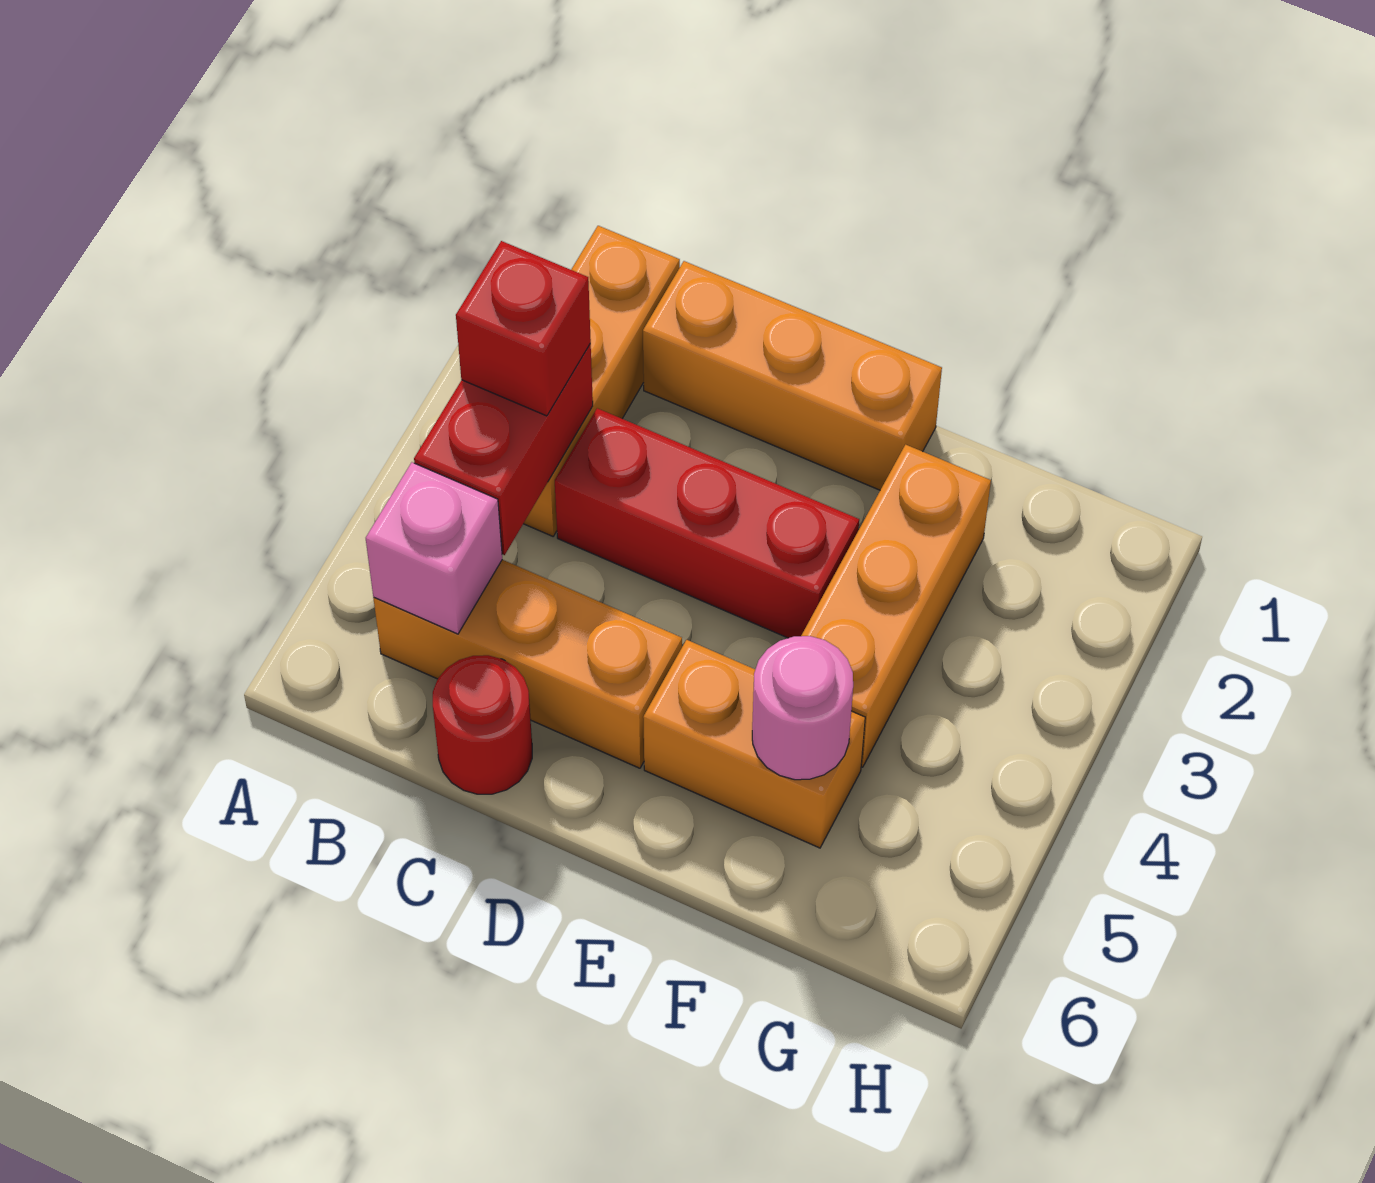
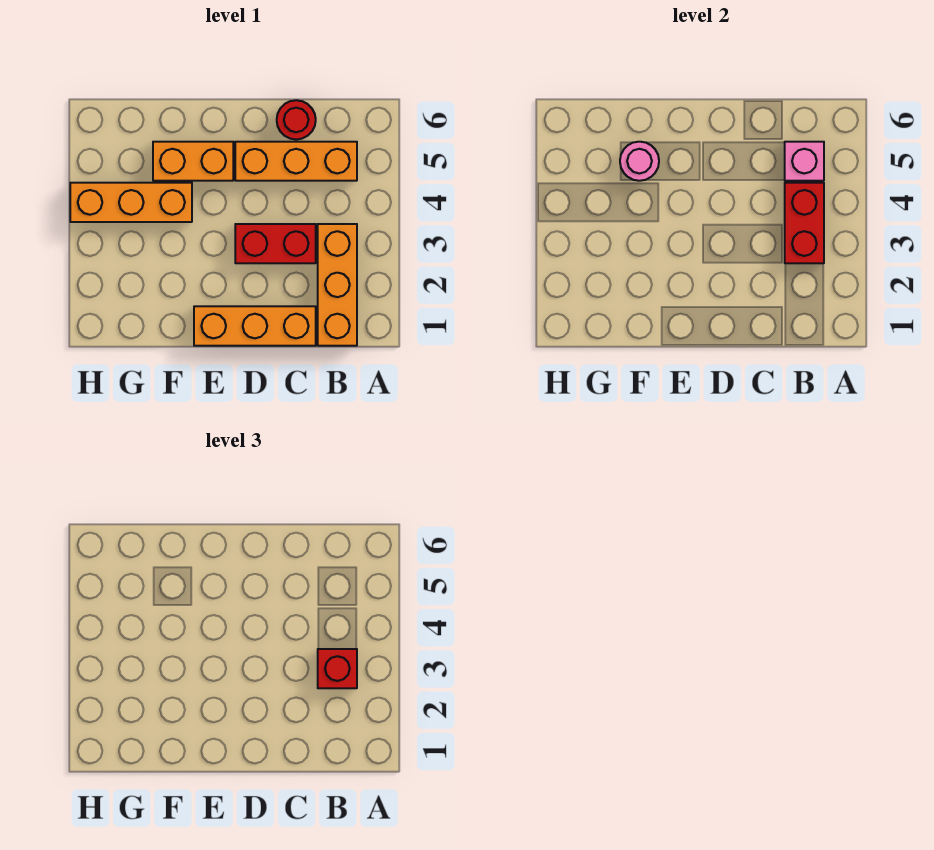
red 1x3 brick [555,408,859,638] -> red 1x2 brick [235,224,316,263]
orange 1x3 brick [801,445,991,767] -> orange 1x3 brick turned to [70,183,192,222]

